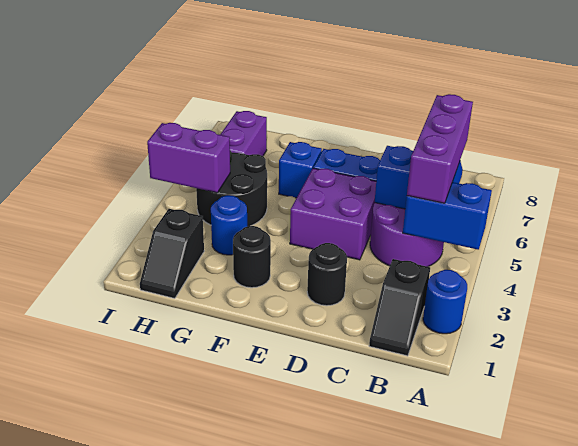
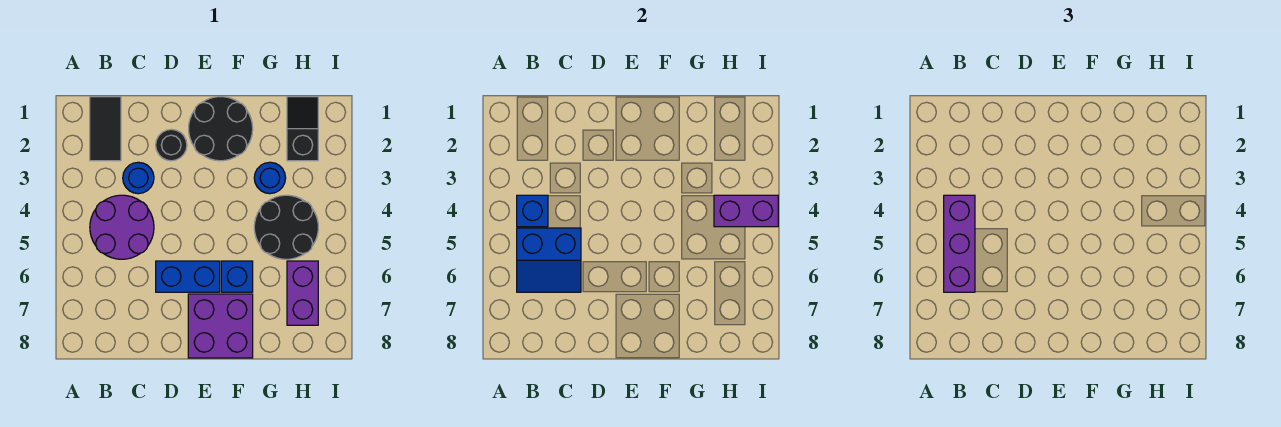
blue 1x1 round brick [423,270,467,334] -> blue 1x1 round brick moved to [123,162,154,194]
blue 1x2 brick [403,182,492,250] -> blue 1x1 brick [517,195,548,227]
black 1x2 slope [369,259,430,356] -> black 1x2 tile [90,97,121,161]
purple 2x2 brick [290,168,376,260] -> purple 2x2 brick moved to [188,294,253,358]
black 1x1 round brick [233,226,271,288] -> black 2x2 round brick [189,97,253,161]

